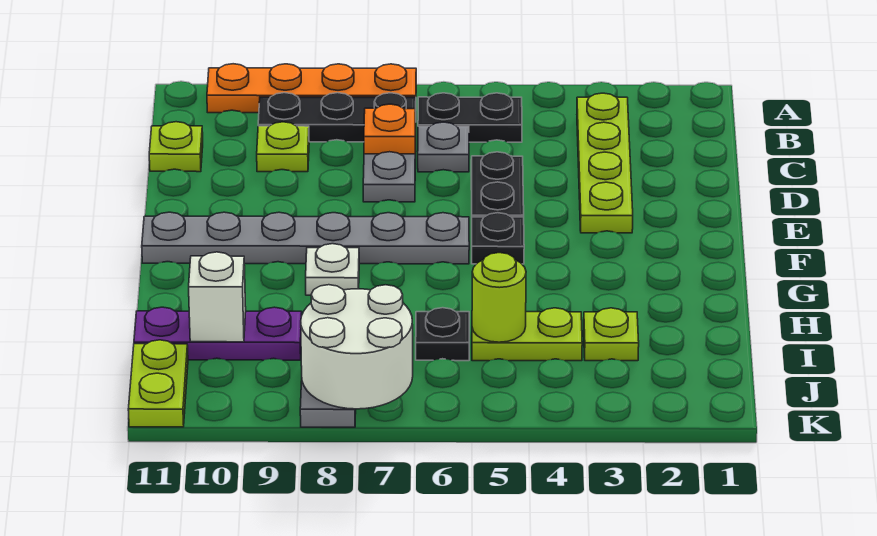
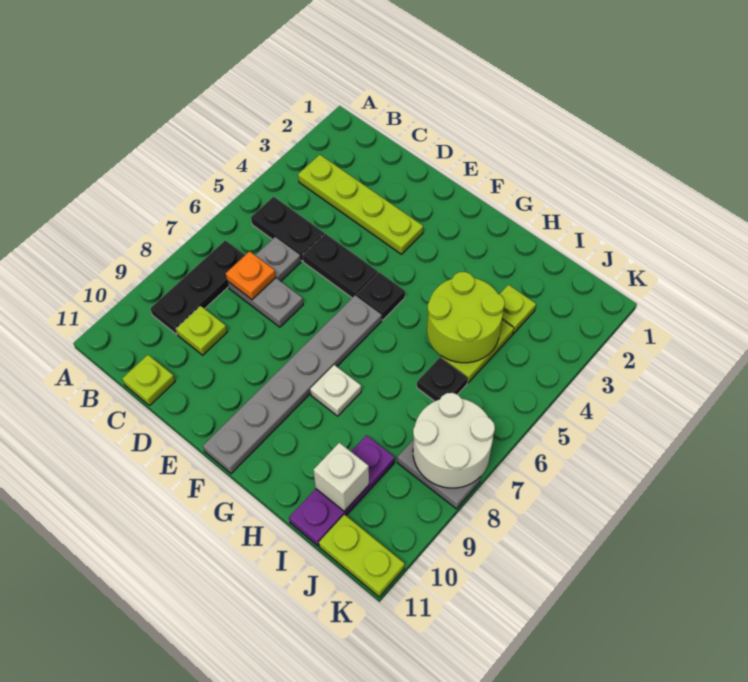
orange 1x4 plate [207,64,416,113] -> none
black 1x2 plate [418,93,522,142] -> black 1x2 plate turned to [251,197,324,261]
lime 1x1 round brick [472,253,526,342] -> lime 2x2 round brick [427,271,505,363]

